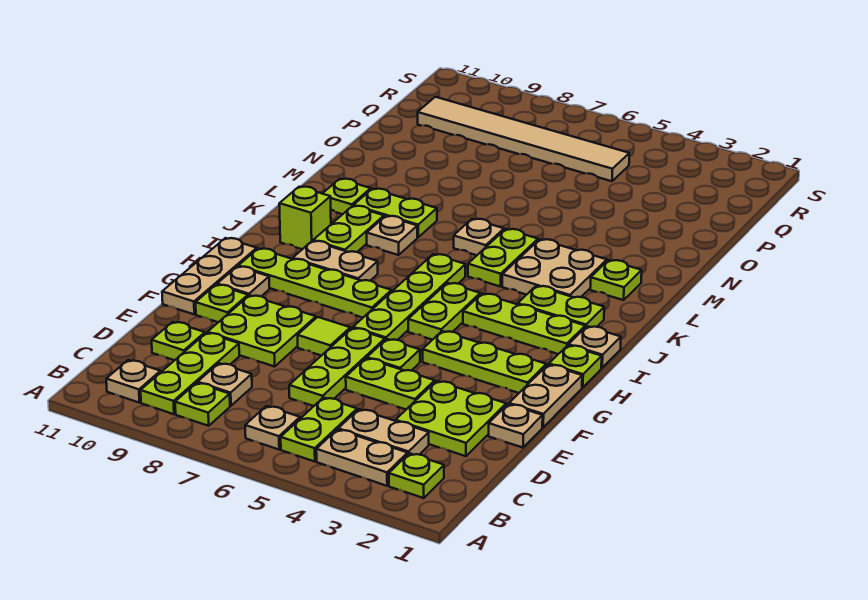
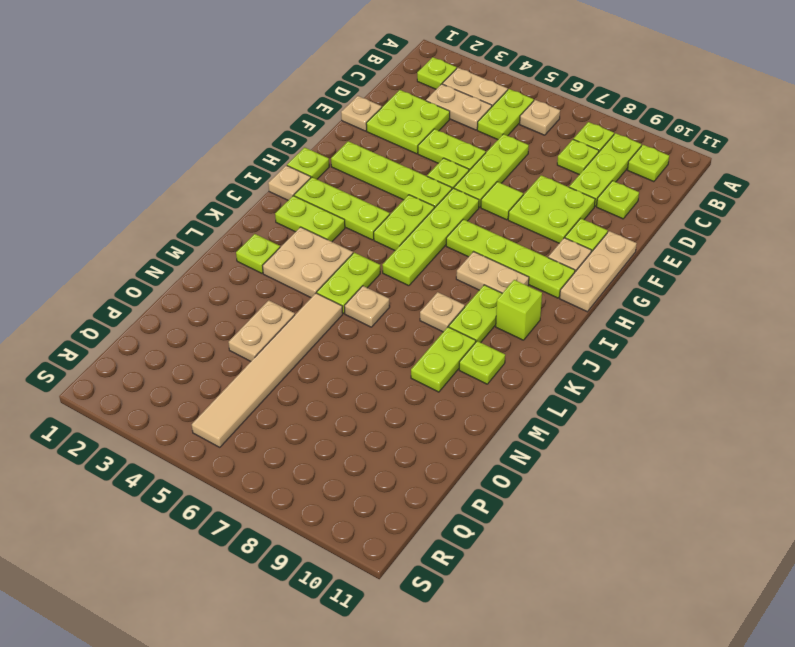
tan 1x1 plate [106,360,161,402] -> lime 1x1 plate [628,145,669,182]
tan 1x1 plate [198,363,252,406] -> lime 1x1 plate [557,139,599,175]
tan 1x2 plate [509,365,582,427] -> tan 1x2 plate moved to [228,300,295,361]
lime 1x3 plate [423,331,546,393] -> lime 1x4 plate [331,141,452,208]
lime 1x2 plate [353,189,437,237] -> lime 1x2 plate turned to [411,327,476,392]
tan 1x6 tile [418,97,629,181] -> tan 1x6 tile turned to [192,293,343,447]

